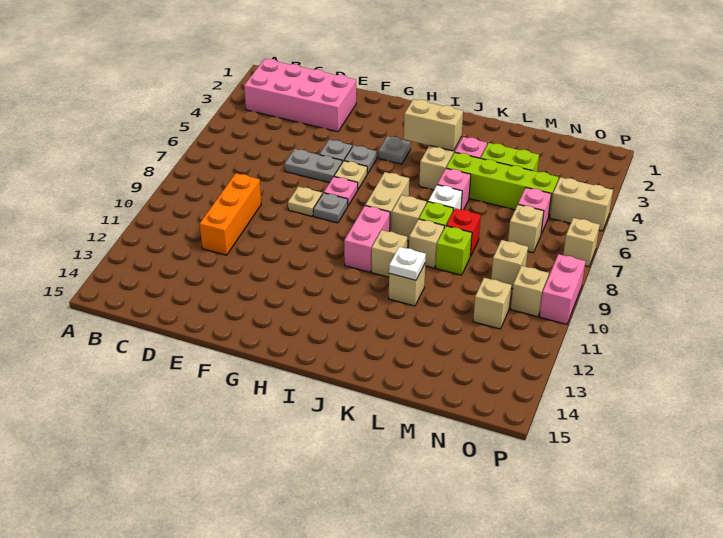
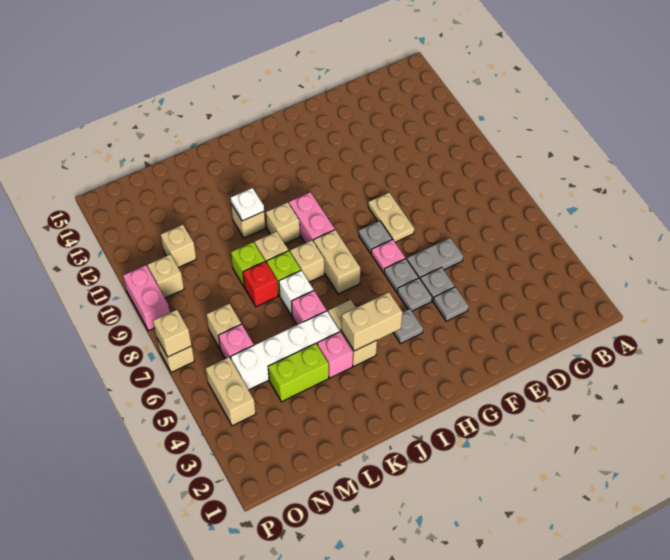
pink 2x4 brick [244,59,356,132] -> none
orange 1x3 brick [200,173,261,255] -> none
none -> grey 1x1 plate [433,287,469,321]
tan 1x1 plate [288,187,322,216] -> tan 1x2 plate [368,193,414,242]
tan 1x1 plate [334,161,368,189] -> grey 1x1 plate [384,258,419,292]
lime 1x4 brick [446,152,559,218] -> white 1x4 brick [231,311,340,390]
tan 1x1 brick [491,240,528,289] -> tan 1x1 brick moved to [153,310,192,357]
tan 1x2 brick [550,177,613,231] -> tan 1x2 brick turned to [206,357,256,426]

